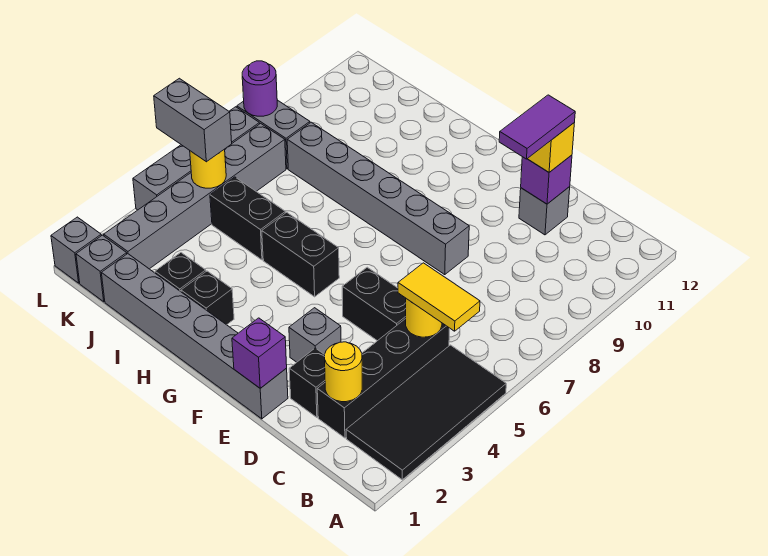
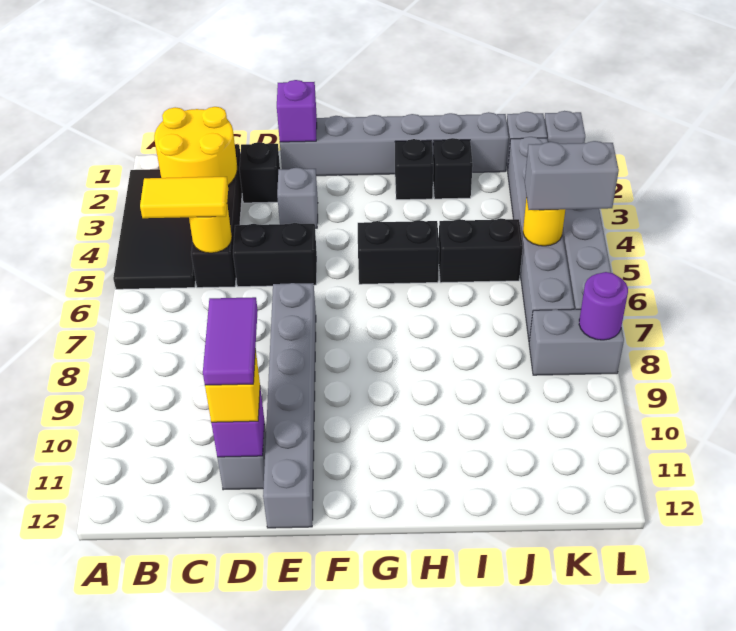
yellow 1x1 round brick [325,342,362,402] -> yellow 2x2 round brick [154,107,237,185]
grey 1x6 brick [287,122,469,274] -> grey 1x6 brick turned to [263,283,316,528]

